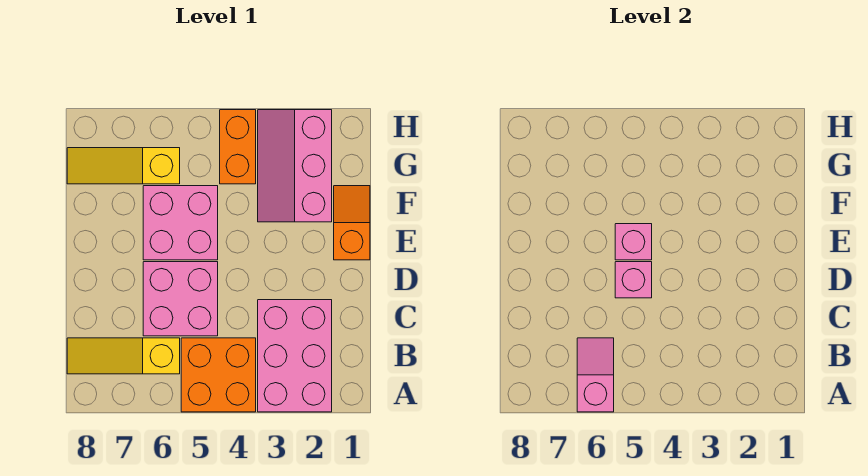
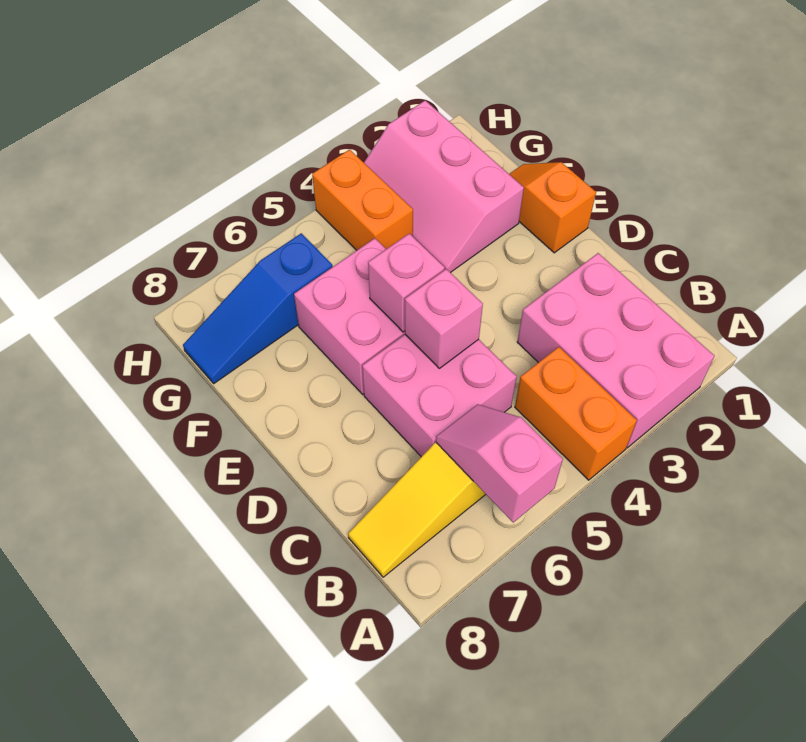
orange 2x2 brick [181,338,256,412] -> orange 1x2 brick [515,347,637,480]
yellow 1x3 slope [67,148,180,184] -> blue 1x3 slope [183,233,333,383]

